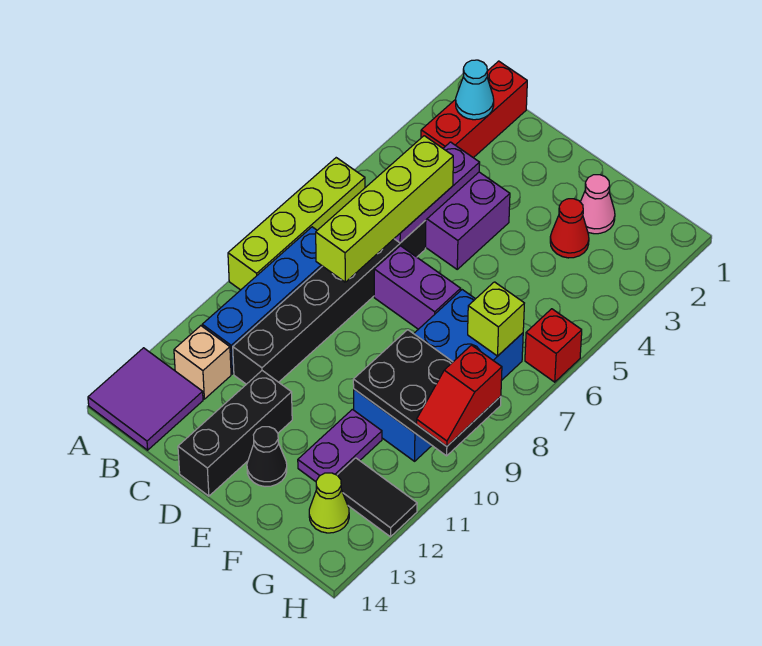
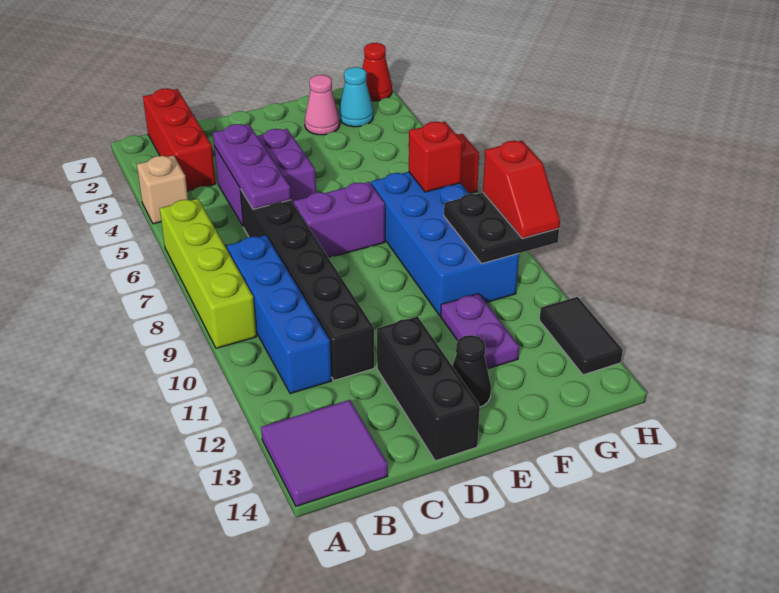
cyan 1x1 cone [456,60,494,120] -> cyan 1x1 cone moved to [339,67,373,127]
tan 1x1 brick [174,326,231,399] -> tan 1x1 brick moved to [137,155,188,224]
lime 1x4 brick [316,136,453,282] -> none
red 1x1 cone [550,199,589,258] -> red 1x1 cone moved to [362,43,392,101]
black 2x3 plate [353,330,501,456] -> black 2x2 plate [444,193,559,264]
lime 1x1 brick [468,282,524,356] -> red 1x1 brick [409,122,462,192]
black 1x2 tile [337,458,417,537] -> black 1x2 tile turned to [540,297,623,375]
lime 1x1 cone [309,473,349,533] -> none

